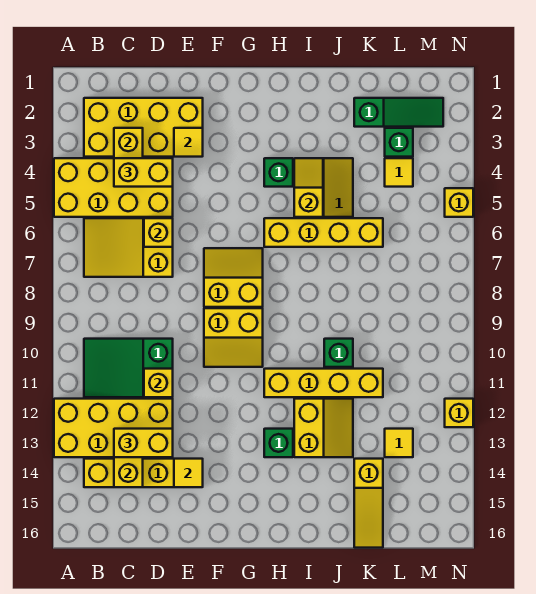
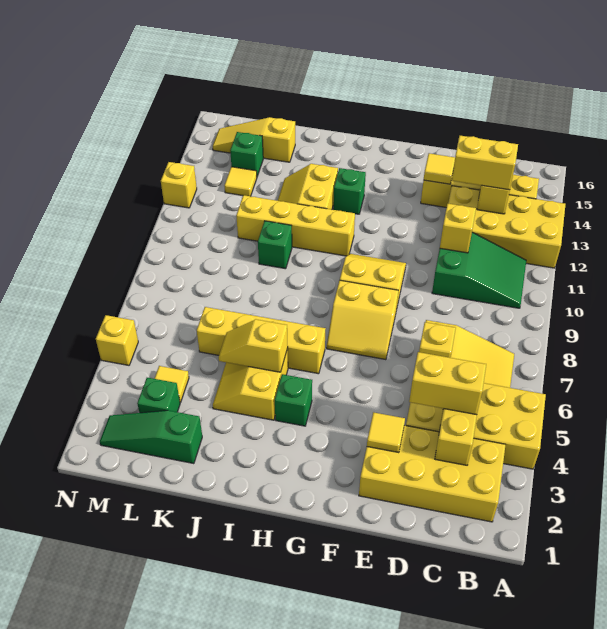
yellow 1x2 slope [294,158,323,217] -> yellow 1x2 slope turned to [219,319,288,372]
yellow 1x3 slope [354,459,383,548] -> yellow 1x3 slope turned to [213,117,295,162]
none -> green 1x1 brick [230,132,263,176]

